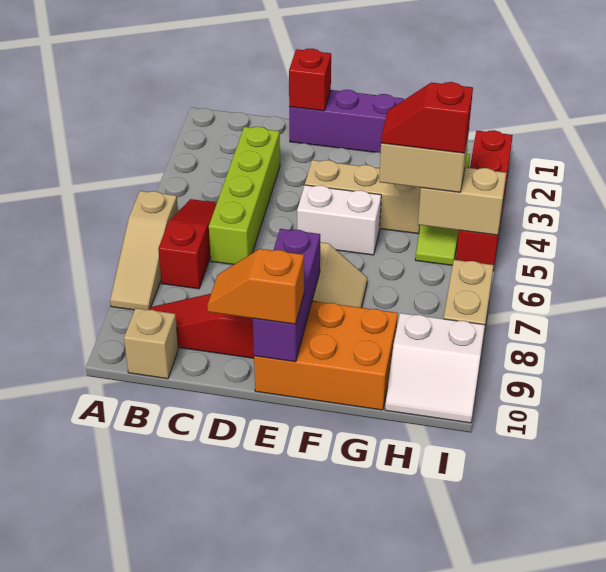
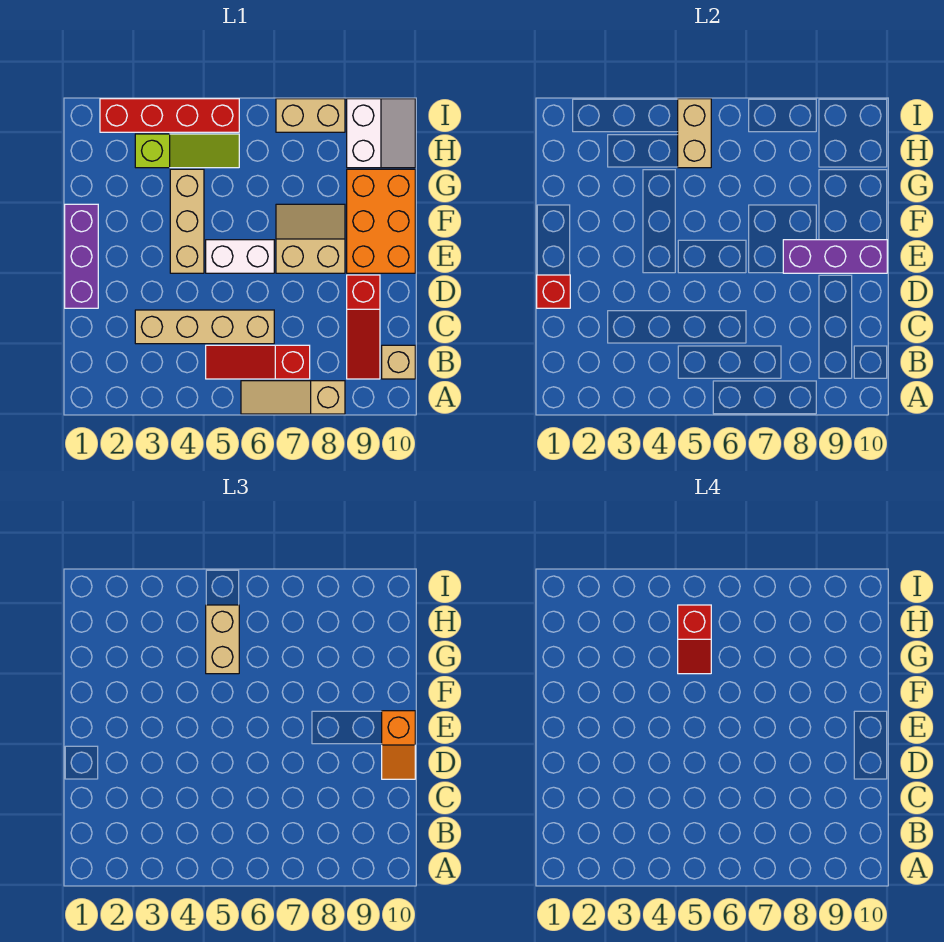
tan 1x3 slope [110,191,178,310] -> tan 1x3 slope turned to [241,381,345,414]
lime 1x4 brick [209,127,280,265] -> tan 1x4 brick [135,310,274,344]
white 1x2 brick [297,185,381,255] -> white 1x2 brick turned to [206,240,274,273]

